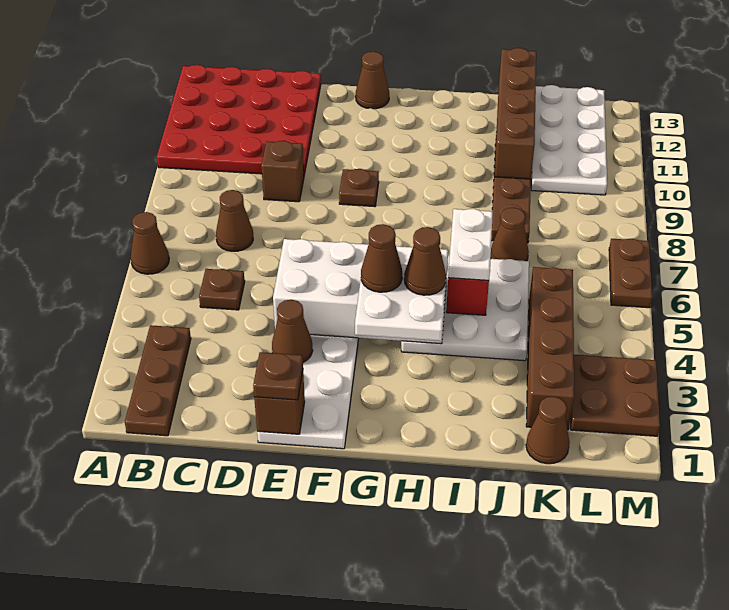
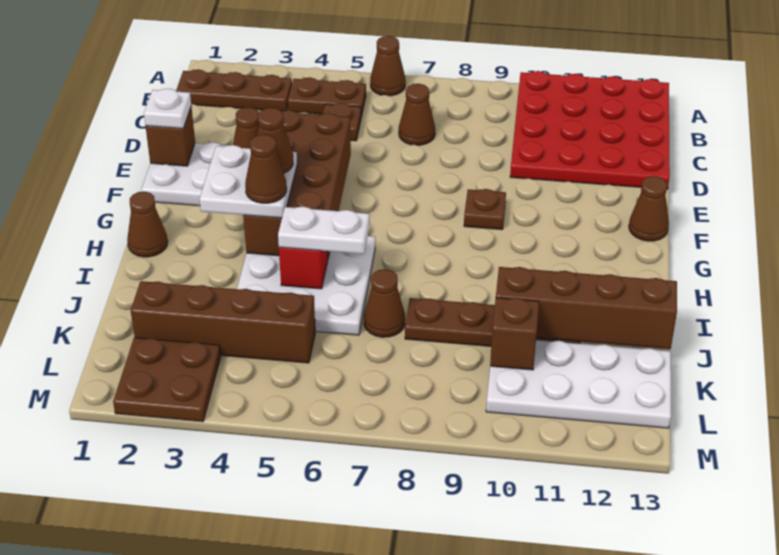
brown 1x1 brick [261,141,304,202] -> brown 1x1 brick moved to [490,298,539,370]
brown 1x1 plate [253,352,303,400] -> white 1x1 plate [144,89,191,128]
white 2x4 brick [273,239,448,344] -> brown 2x4 brick [243,110,351,258]
brown 1x1 cone [526,397,570,464] -> brown 1x1 cone moved to [127,192,168,257]
brown 1x2 plate [609,239,652,308] -> brown 1x2 plate moved to [288,77,366,116]

